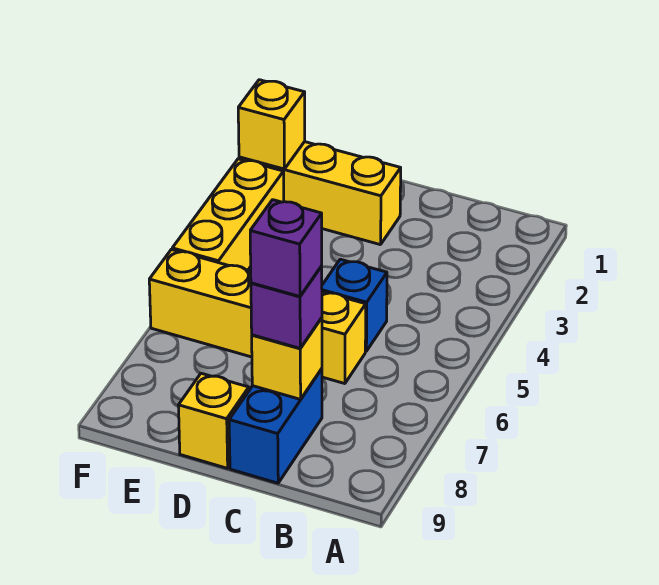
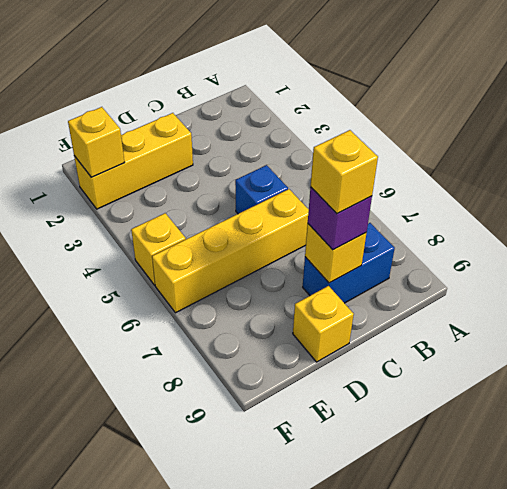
blue 1x2 brick [229,369,322,483] -> blue 1x2 brick turned to [303,223,395,303]
purple 1x1 brick [250,200,322,296] -> yellow 1x1 brick [311,130,378,214]
yellow 1x3 brick [172,159,284,271] -> yellow 1x1 brick [131,213,186,285]

